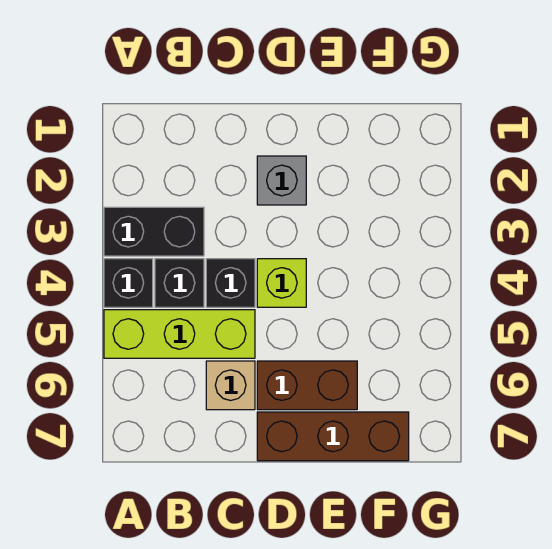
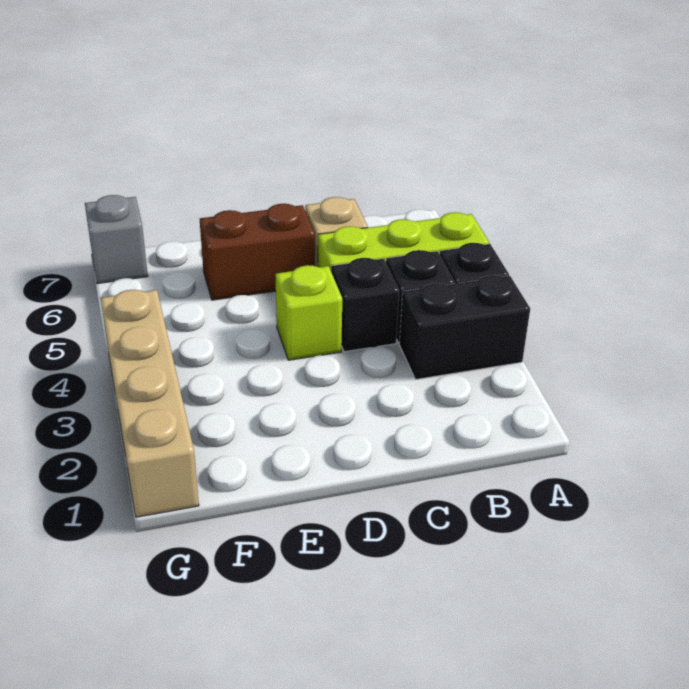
grey 1x1 brick [257,156,306,205] -> grey 1x1 brick moved to [85,195,148,284]
brown 1x3 brick [257,412,409,461] -> none
none -> tan 1x4 brick [101,290,199,517]

